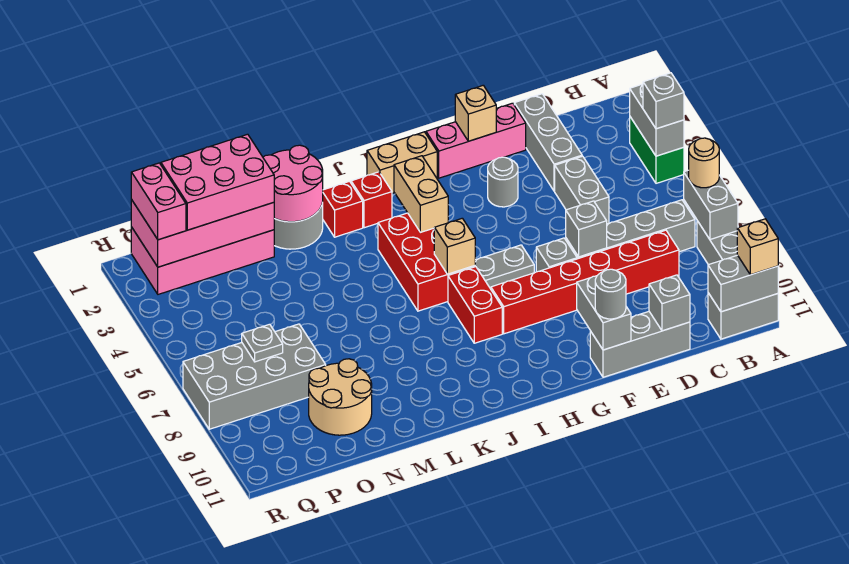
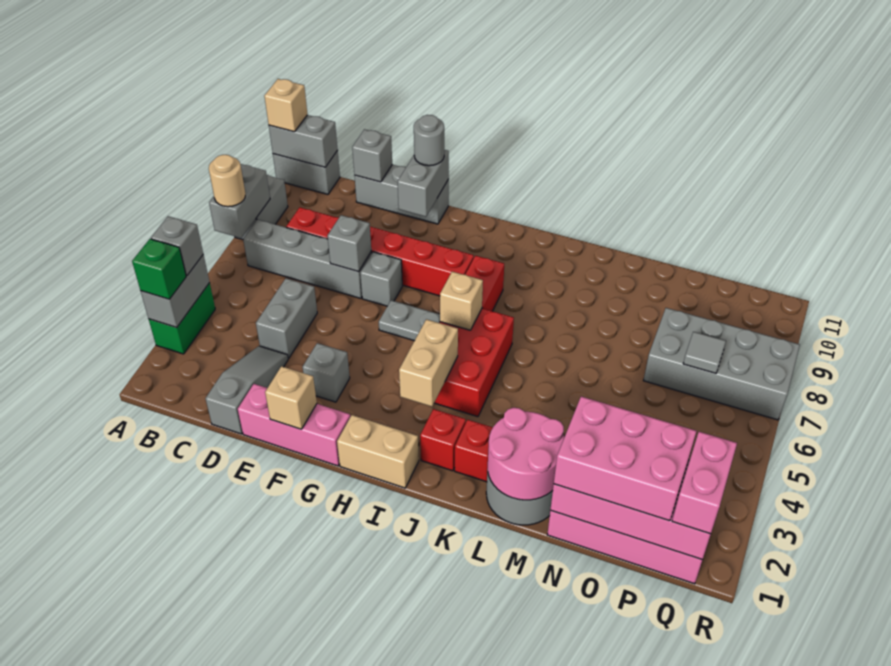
none -> green 1x1 brick [132,239,186,299]
grey 1x3 brick [514,94,582,191] -> grey 1x3 slope [205,346,288,434]
grey 1x1 round brick [488,157,518,207] -> grey 1x1 brick [303,343,350,402]
tan 2x2 round brick [309,359,372,435] -> none
grey 1x1 plate [242,324,283,362] -> grey 1x1 tile [683,332,726,373]

